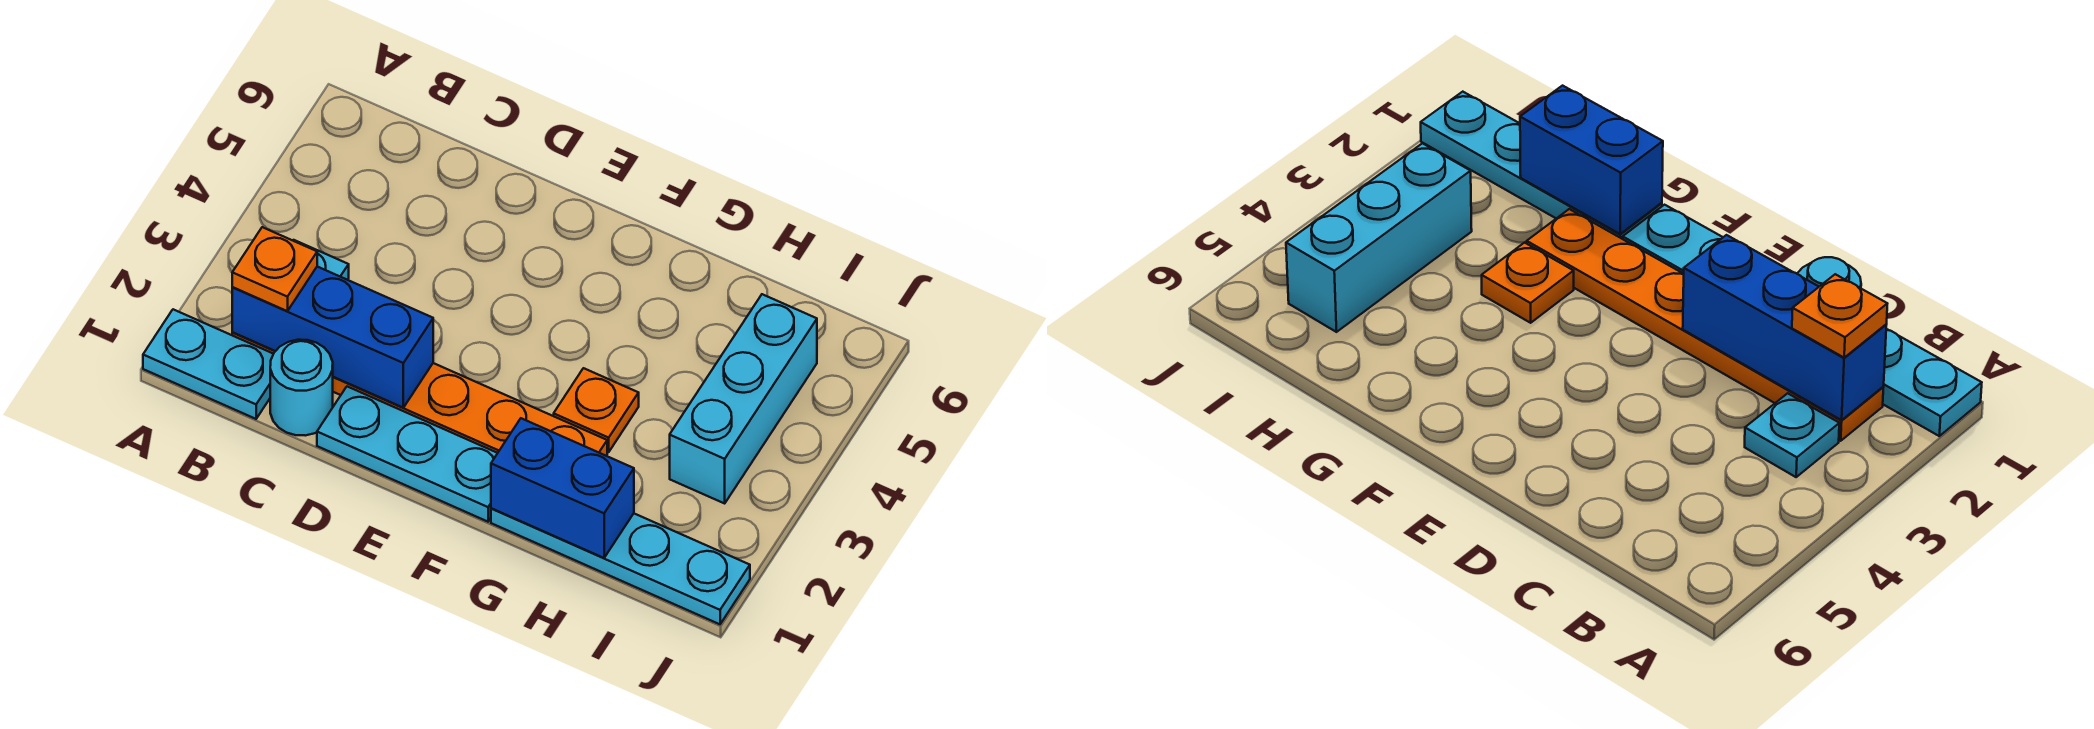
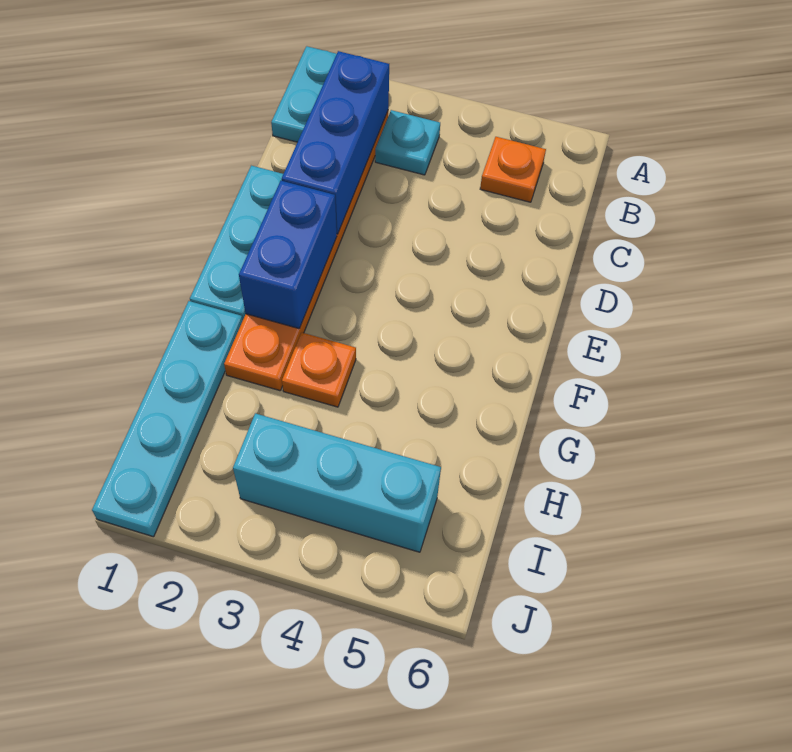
orange 1x1 plate [232,227,317,311] -> orange 1x1 plate moved to [480,137,546,202]
cyan 1x1 round brick [270,340,333,436] -> none
blue 1x2 brick [491,418,634,558] -> blue 1x2 brick moved to [239,181,337,329]

